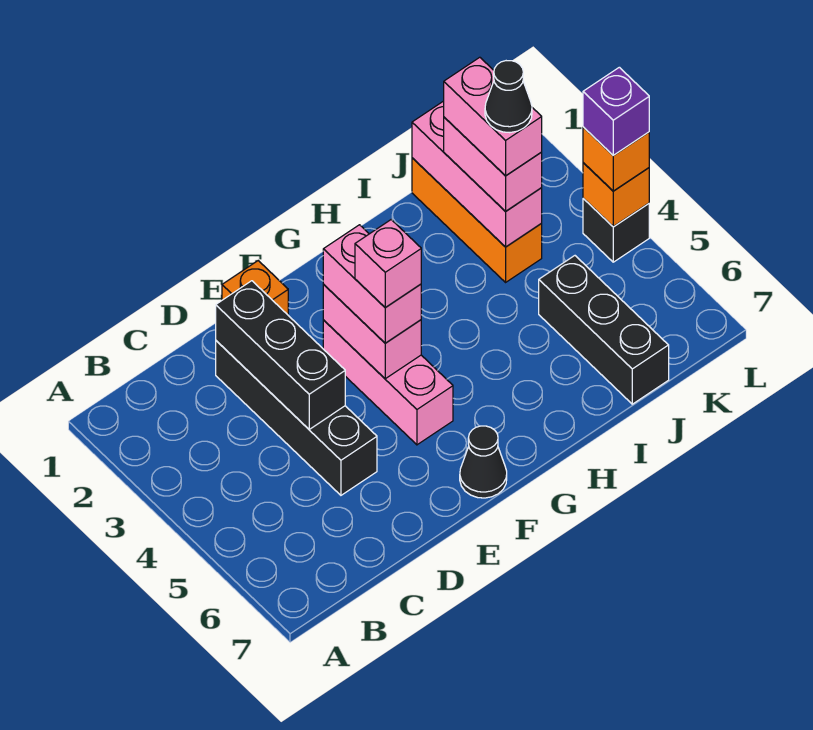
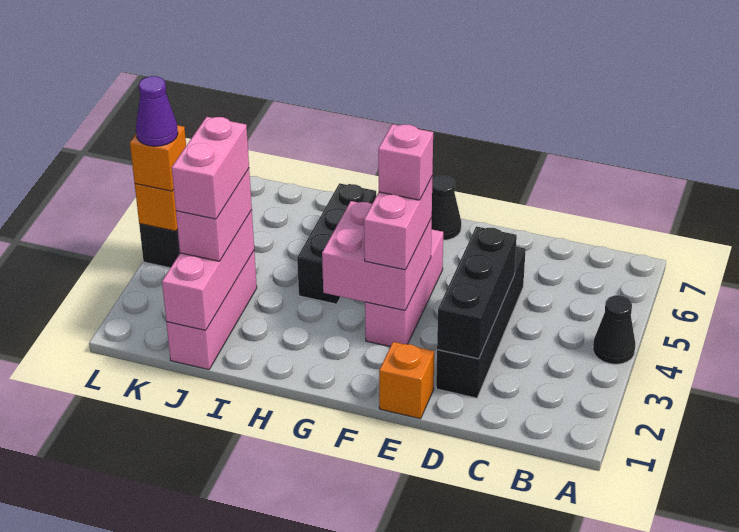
pink 1x2 brick [323,285,421,379] -> pink 2x2 brick [322,201,432,310]
orange 1x3 brick [412,158,542,282] -> pink 1x3 brick [166,251,257,370]
black 1x1 cone [485,61,532,133] -> black 1x1 cone moved to [593,295,635,364]
black 1x3 brick [539,256,669,404] -> black 1x3 brick moved to [297,183,376,304]
purple 1x1 brick [583,67,649,155] -> purple 1x1 cone [136,76,178,146]

